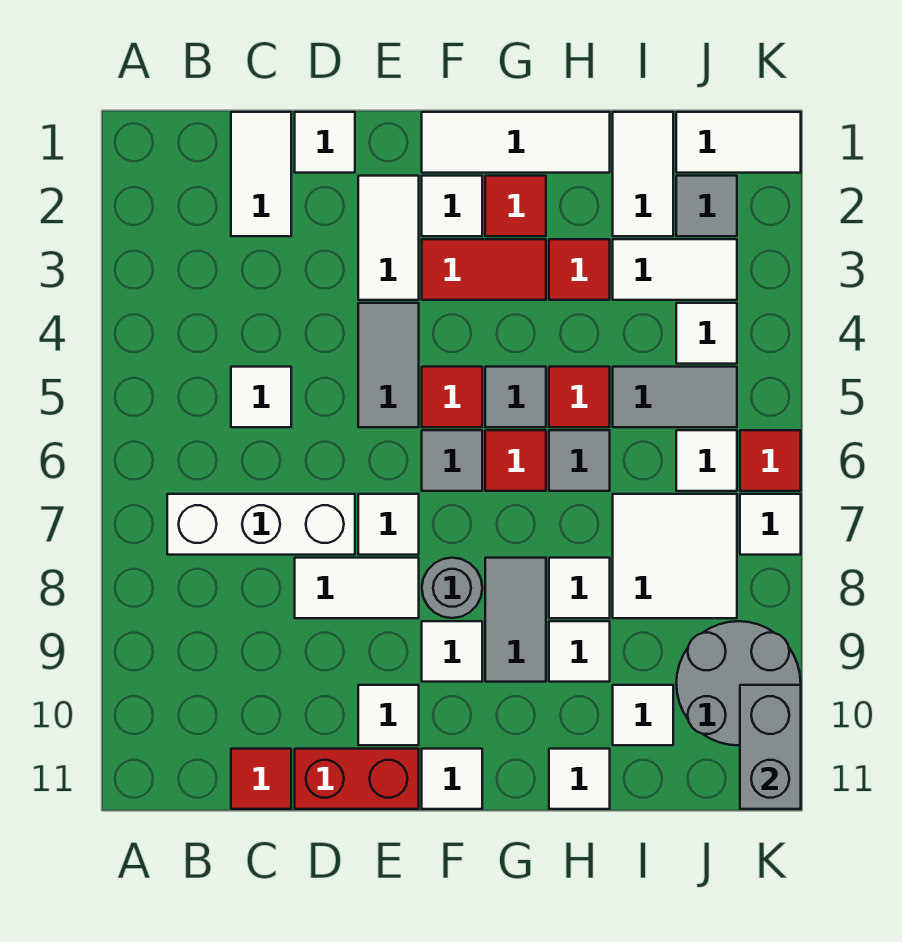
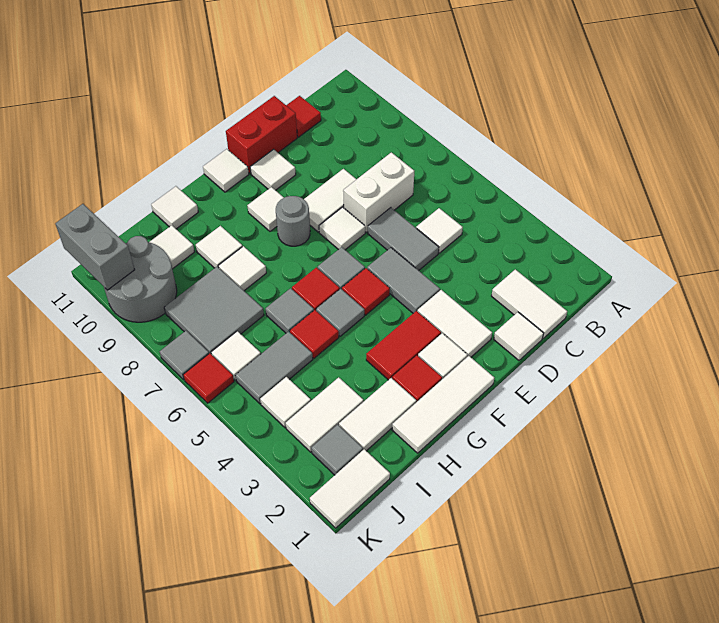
white 1x3 brick [167,494,355,555] -> white 1x2 brick [343,152,414,232]
grey 1x2 tile [485,558,546,682] -> grey 1x2 tile moved to [368,208,439,271]
red 1x1 tile [549,239,610,300] -> none
white 1x2 tile [613,112,673,236] -> white 1x2 tile turned to [339,378,416,451]
white 2x2 tile [613,494,737,618] -> grey 2x2 tile [164,267,264,355]
white 1x1 tile [740,494,801,555] -> grey 1x1 tile [160,331,209,380]

